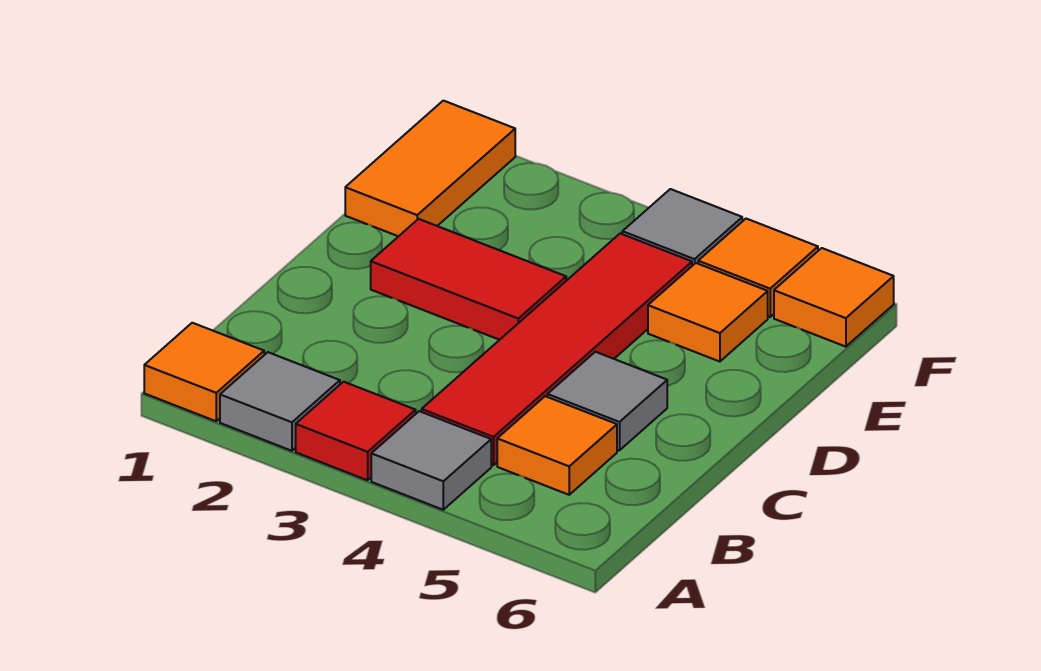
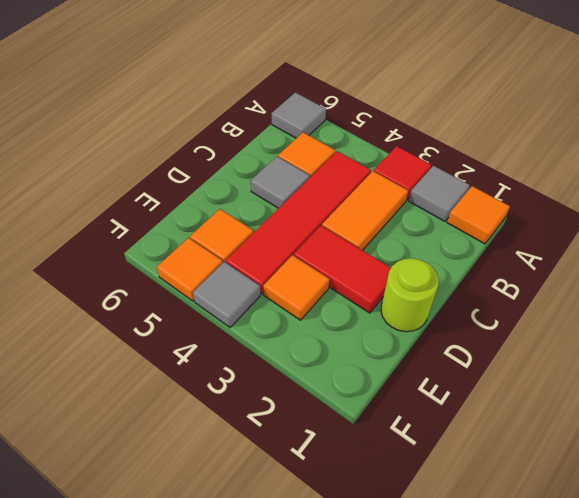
grey 1x1 tile [371,411,491,510] -> grey 1x1 tile moved to [272,93,326,138]
none -> lime 1x1 round brick [381,258,439,332]
orange 1x2 tile [345,101,515,236] -> orange 1x2 tile moved to [322,171,408,250]
orange 1x1 tile [774,248,894,347] -> orange 1x1 tile moved to [263,255,329,320]

